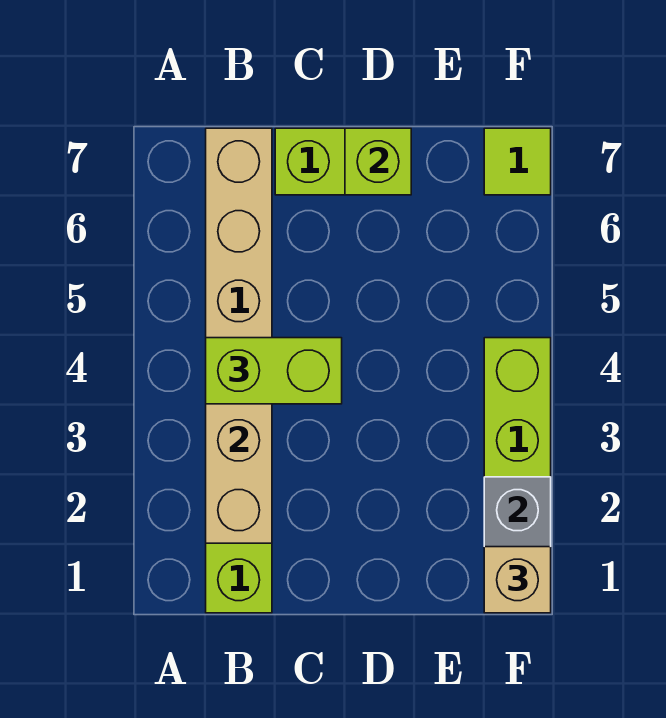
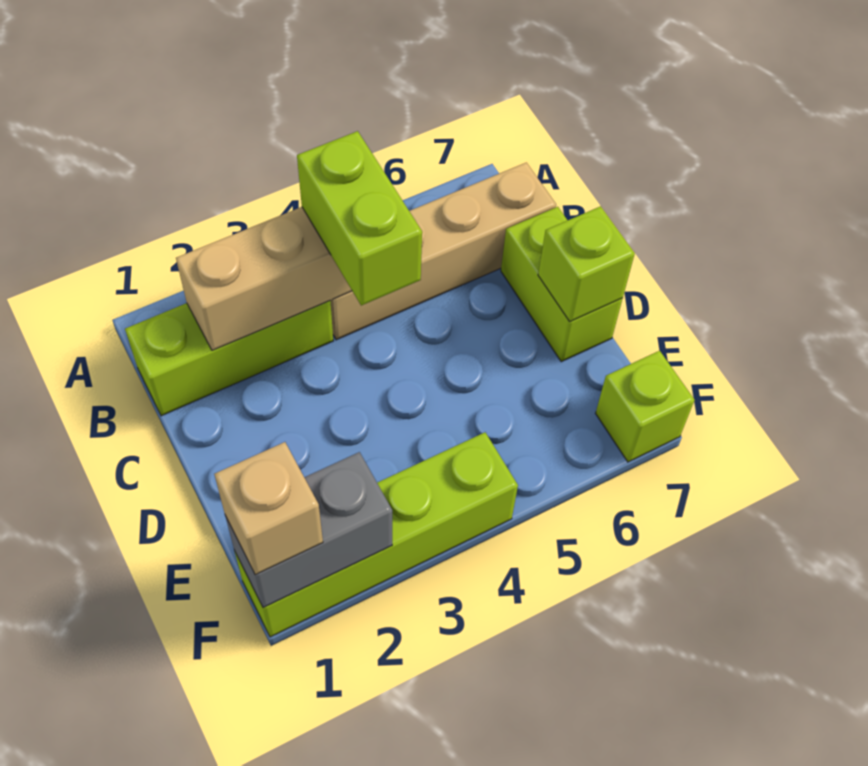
lime 1x1 tile [484,128,551,195] -> lime 1x1 brick [596,351,694,462]

